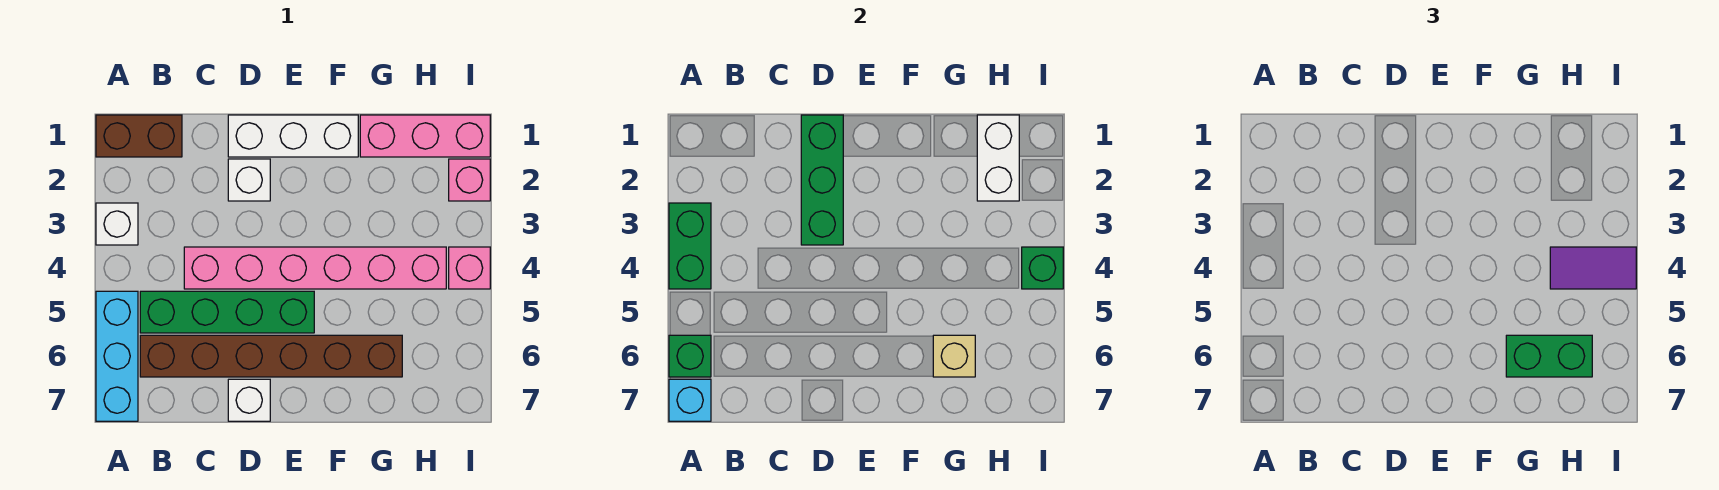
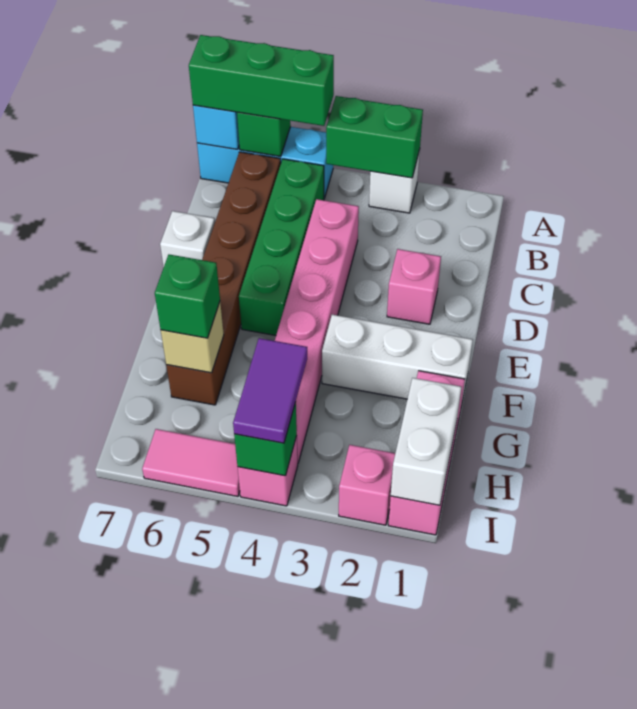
brown 1x2 brick [96,115,182,157] -> none
white 1x3 brick [228,115,358,157] -> white 1x3 brick turned to [322,315,473,406]
green 1x3 brick [801,115,843,245] -> green 1x3 brick moved to [189,35,334,126]
white 1x1 brick [228,159,270,201] -> pink 1x1 brick [387,249,441,324]
green 1x2 brick [1506,335,1592,377] -> green 1x1 brick [155,255,220,338]
white 1x2 brick [977,115,1019,201] -> white 1x2 brick turned to [391,378,461,505]
none -> pink 1x2 tile [142,429,240,496]

